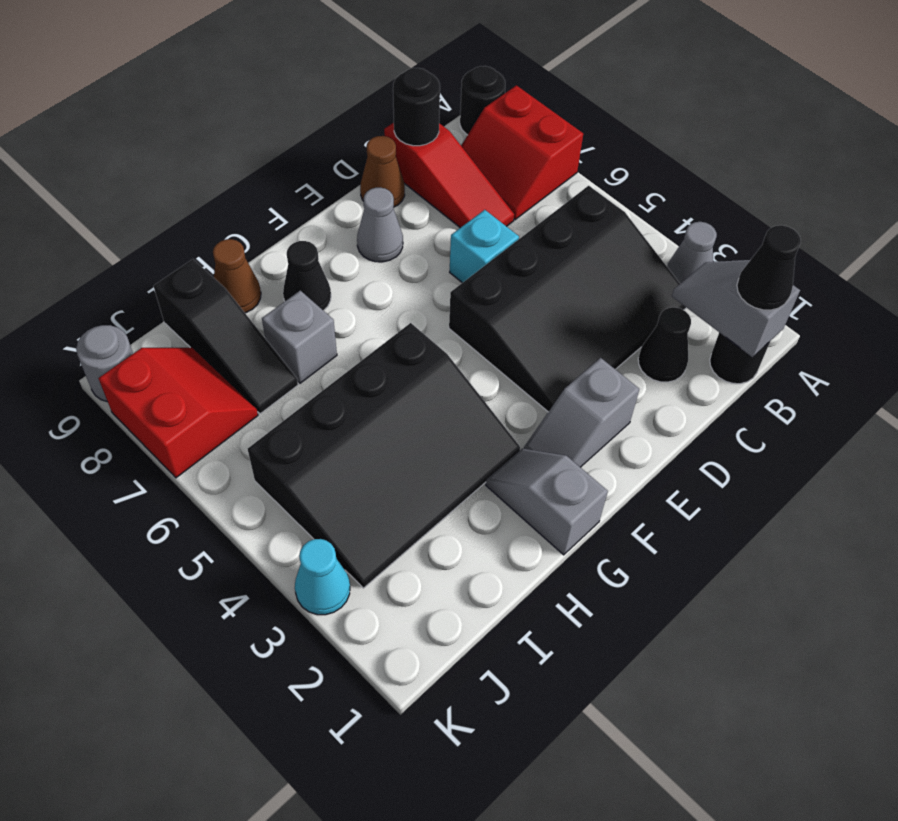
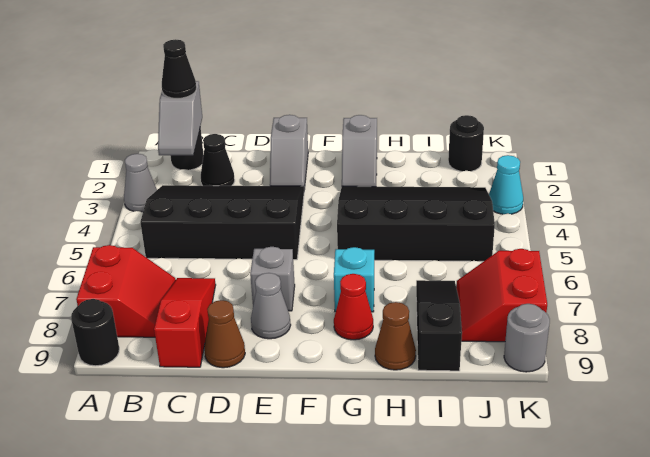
black 1x1 round brick [393,68,440,146] -> black 1x1 round brick moved to [448,115,484,171]
cyan 1x1 brick [450,210,519,283] -> cyan 1x1 brick moved to [334,247,374,312]
grey 1x2 slope [524,358,639,467] -> grey 1x2 slope turned to [270,115,308,189]
black 1x1 cone [283,241,331,311] -> red 1x1 cone [334,274,373,340]
grey 1x1 brick [262,291,337,383] -> grey 1x1 brick moved to [250,247,295,311]

